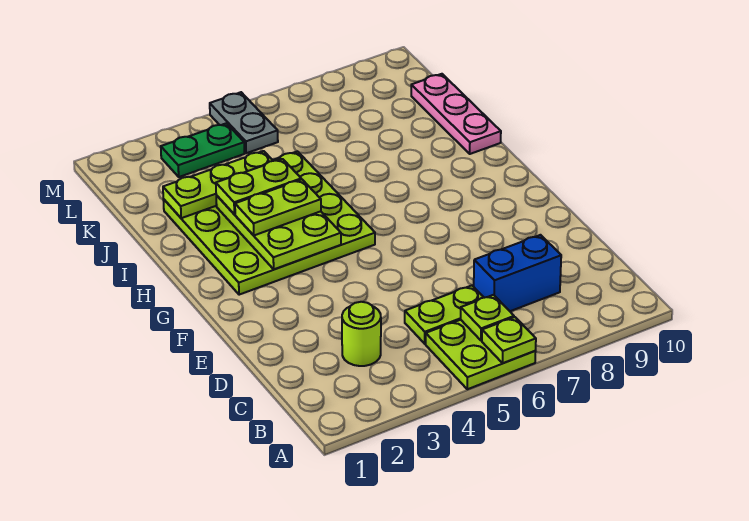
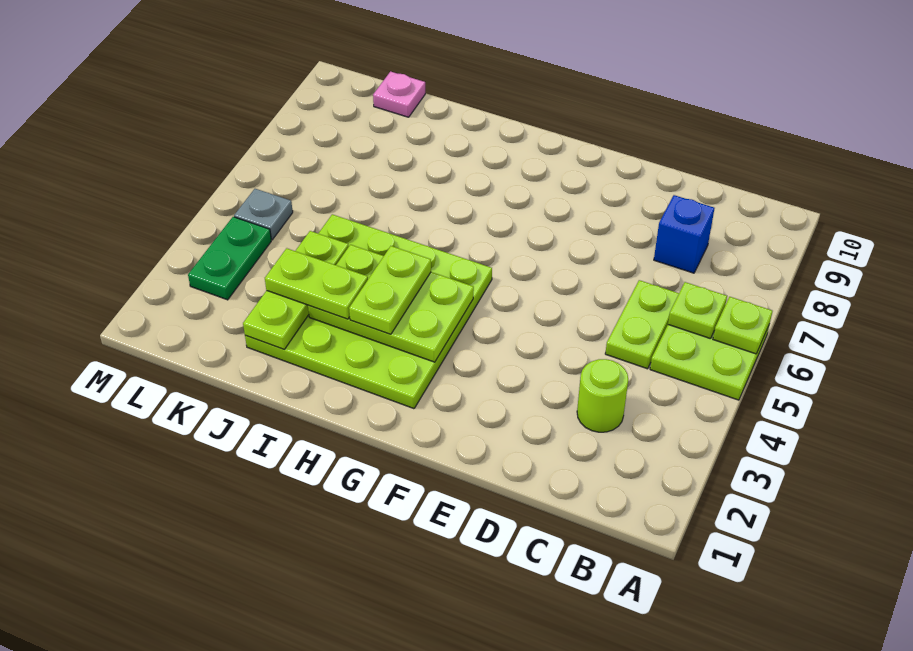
blue 1x2 brick [474,235,561,311] -> blue 1x1 brick [654,195,714,273]
lime 1x2 plate [216,159,301,214] -> lime 1x2 plate turned to [265,248,368,319]
pink 1x3 plate [411,74,501,154] -> pink 1x1 plate [373,71,425,117]
grey 1x2 plate [210,92,278,153] -> grey 1x1 plate [234,189,293,240]

